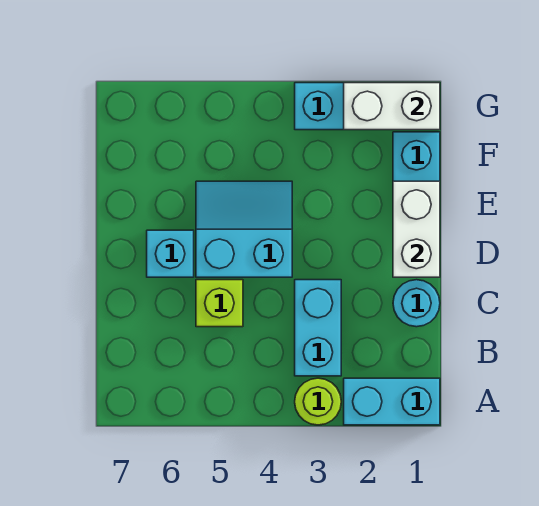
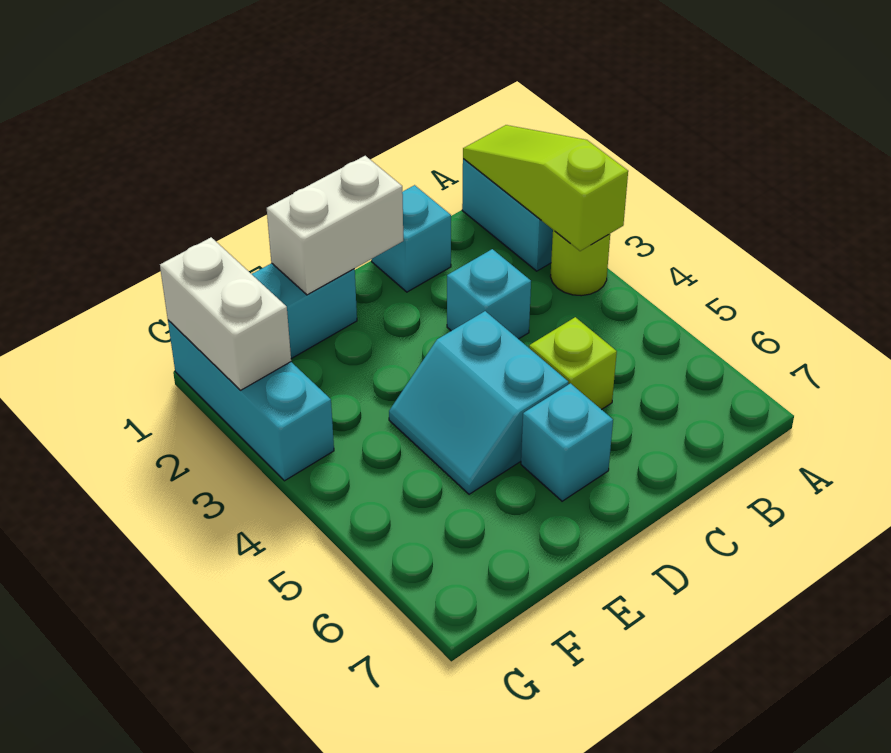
none -> lime 1x3 slope [463,125,628,251]
cyan 1x2 brick [295,280,341,376] -> cyan 1x1 brick [447,249,531,339]
cyan 1x1 round brick [393,280,440,327] -> cyan 1x1 brick [372,185,451,292]

